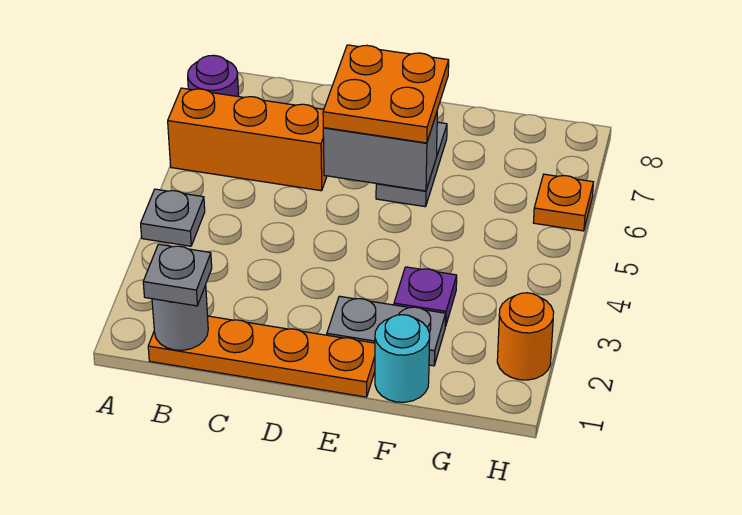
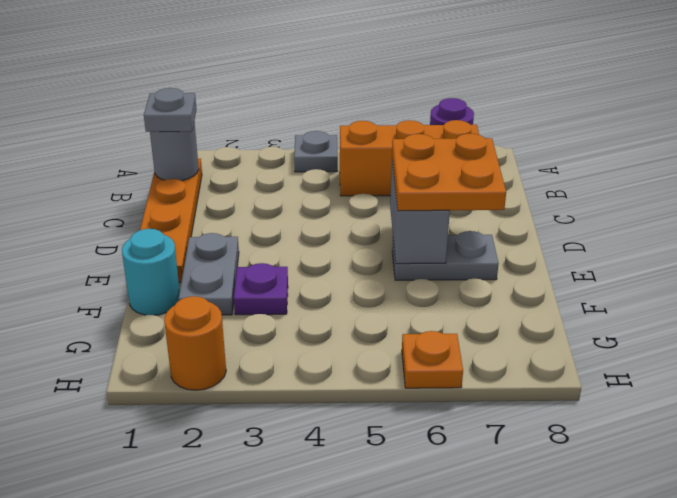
orange 1x3 brick [168,88,327,191] -> orange 1x3 brick turned to [340,120,479,196]

